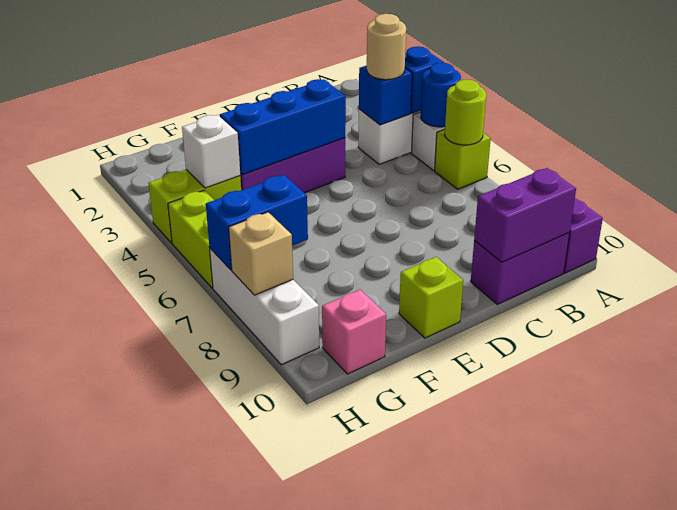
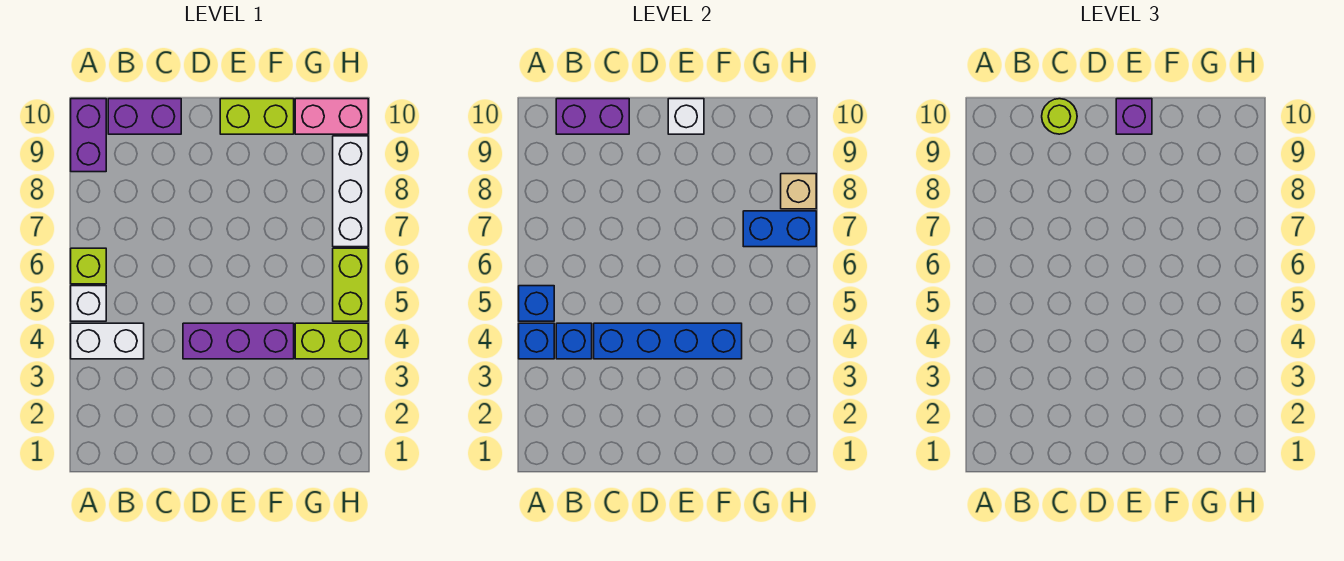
blue 1x1 round brick [421,63,461,127] -> blue 1x1 brick [519,286,554,321]
lime 1x1 round brick [445,79,486,145] -> lime 1x1 round brick moved to [1042,99,1077,134]
tan 1x1 round brick [367,14,406,80] -> none
blue 1x3 brick [220,79,346,175] -> blue 1x4 brick [594,323,742,359]
lime 1x1 brick [399,257,463,338] -> lime 1x2 brick [220,99,294,134]
none -> purple 1x1 brick [1116,99,1152,134]
white 1x1 brick [182,115,240,188] -> white 1x1 brick moved to [668,99,704,134]
pink 1x1 brick [322,290,386,374] -> pink 1x2 brick [295,99,368,134]

